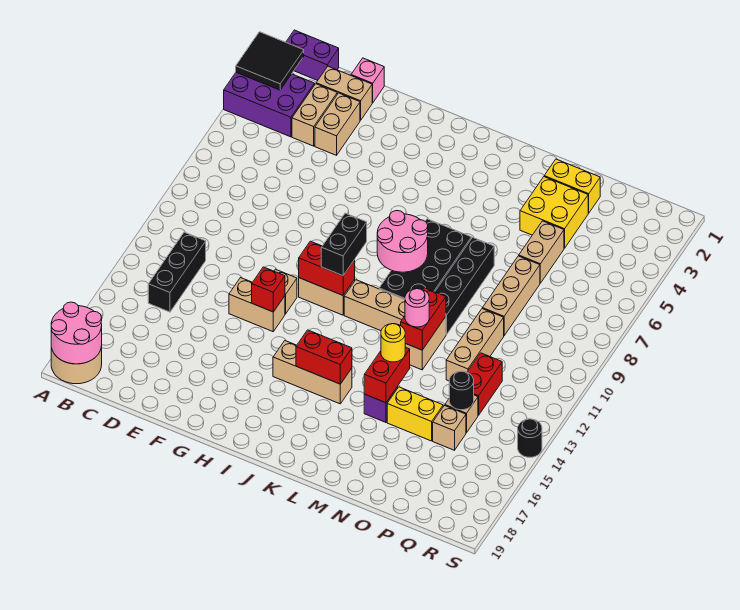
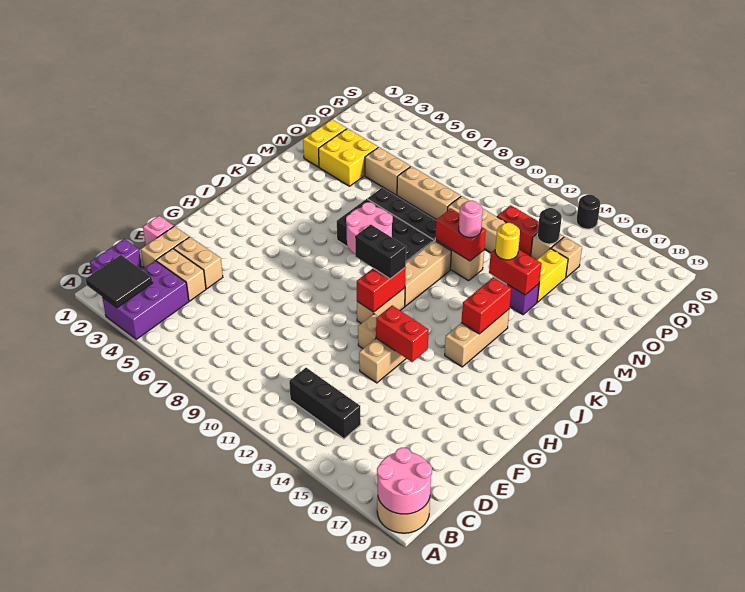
red 1x1 brick [252,267,285,312] -> red 1x2 brick [376,306,429,362]

